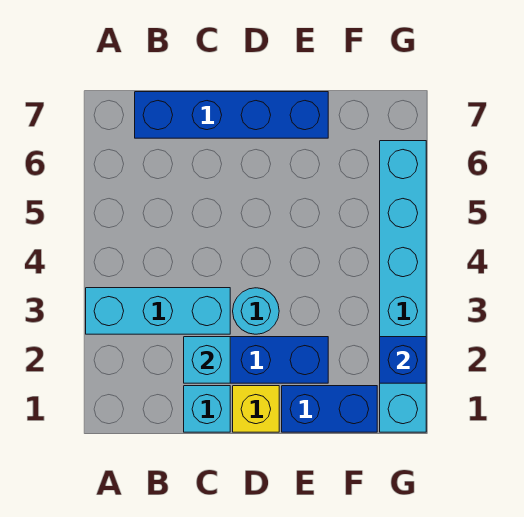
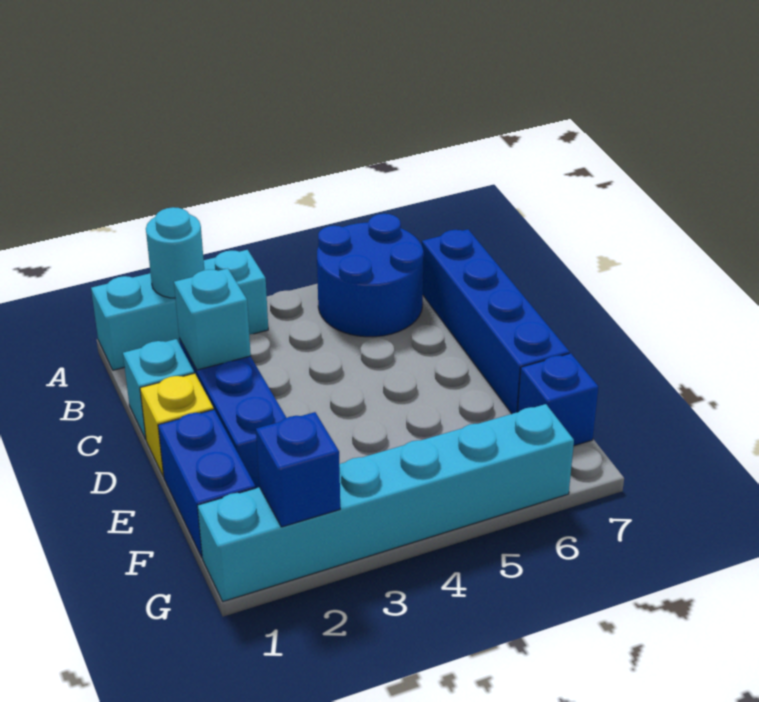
cyan 1x3 brick [86,288,230,334] -> cyan 1x3 brick turned to [91,250,268,370]
none -> blue 2x2 round brick [317,214,424,337]
cyan 1x1 round brick [233,288,279,334] -> cyan 1x1 round brick moved to [146,207,204,298]
none -> blue 1x1 brick [518,353,598,446]

